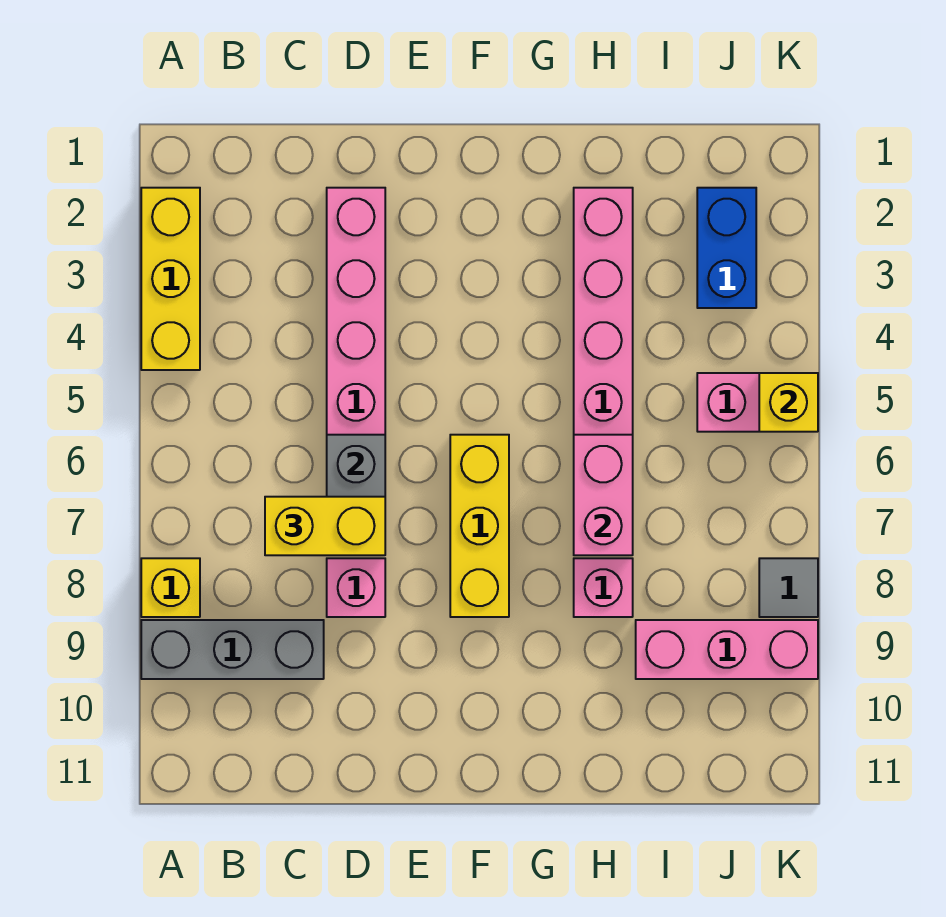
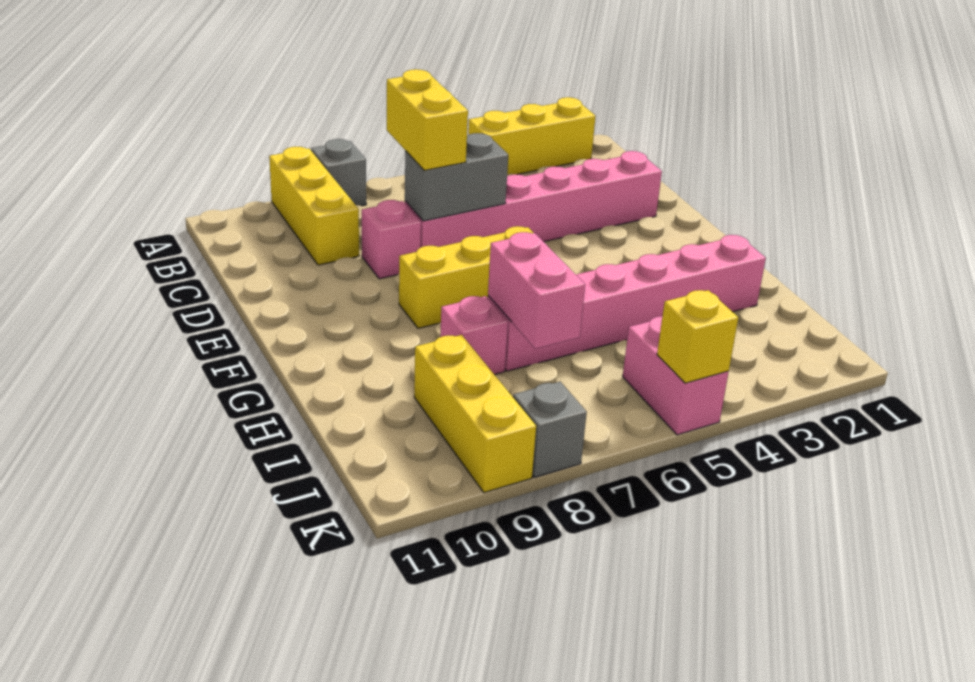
yellow 1x1 brick [141,558,200,617] -> grey 1x1 brick [311,139,366,206]
grey 1x3 brick [141,620,324,679] -> yellow 1x3 brick [269,147,359,265]
pink 1x2 brick [574,435,633,555] -> pink 1x2 brick turned to [488,232,585,349]
pink 1x3 brick [636,620,818,679] -> yellow 1x3 brick [414,335,536,493]
blue 1x2 brick [697,188,756,308] -> none
grey 1x1 tile [759,558,818,617] -> grey 1x1 brick [513,382,587,477]

